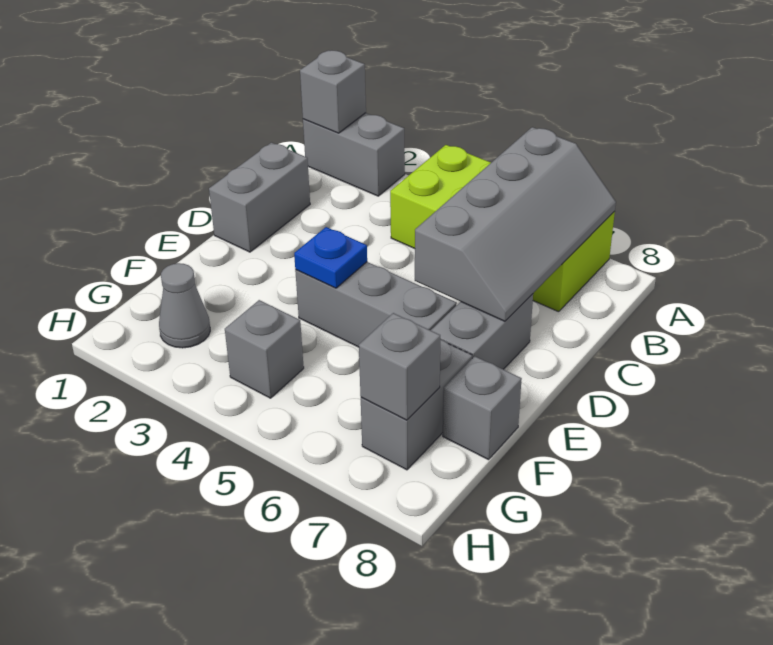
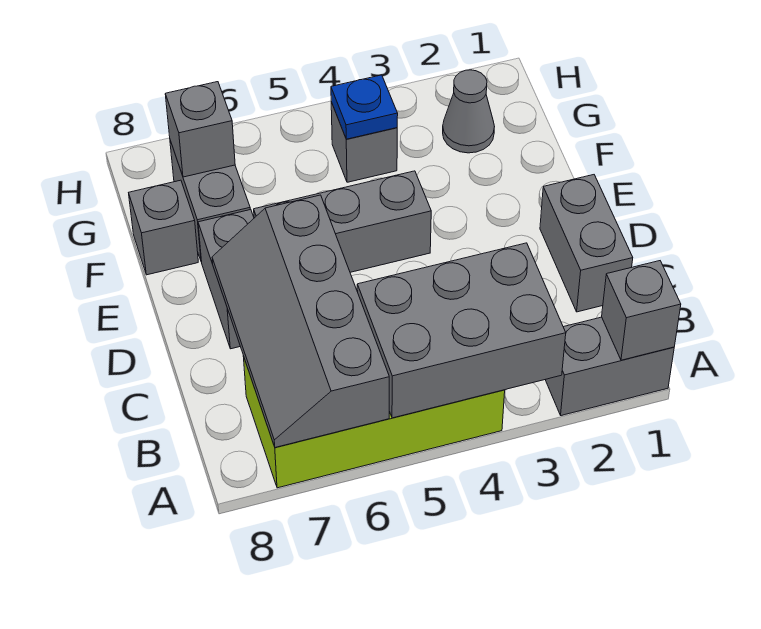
none -> grey 2x3 brick [357,243,566,418]
blue 1x1 plate [294,227,367,288] -> blue 1x1 plate moved to [331,75,398,139]

